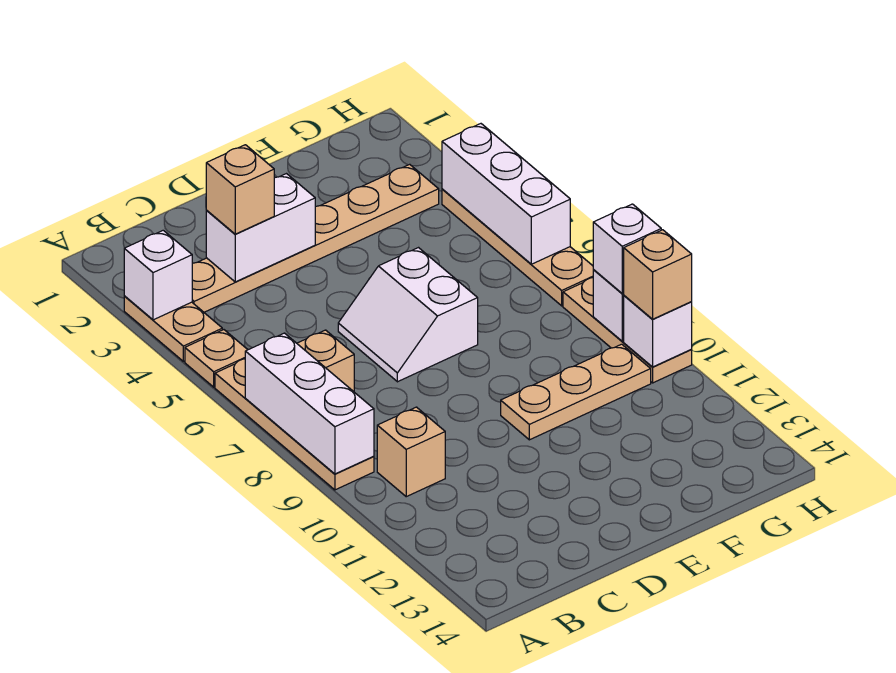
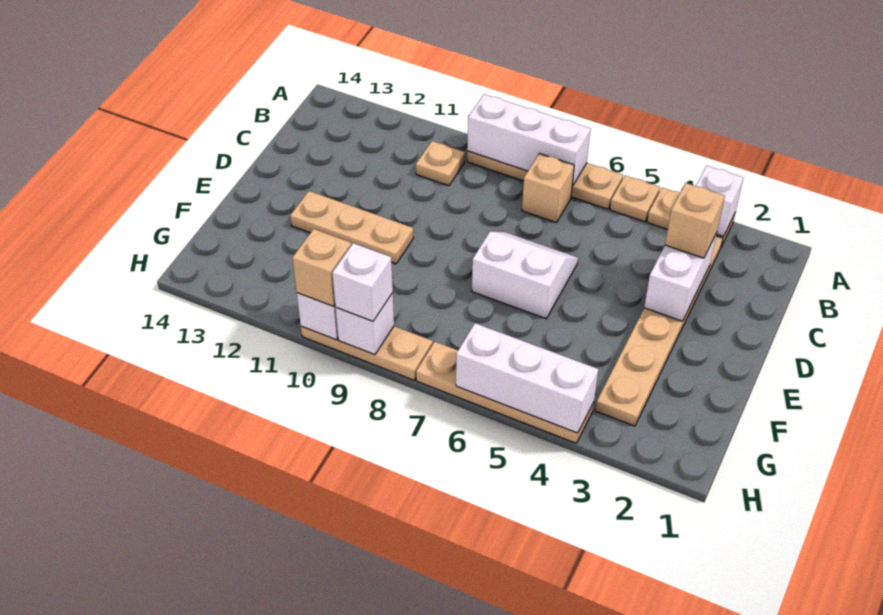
tan 1x1 brick [377,407,445,497] -> tan 1x1 plate [416,141,465,186]
tan 1x3 plate [501,344,651,440] -> tan 1x3 plate turned to [290,191,414,264]

